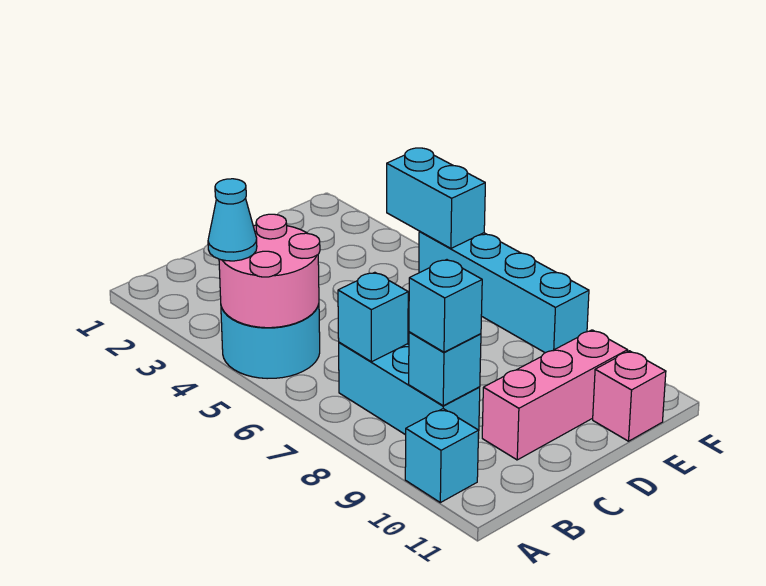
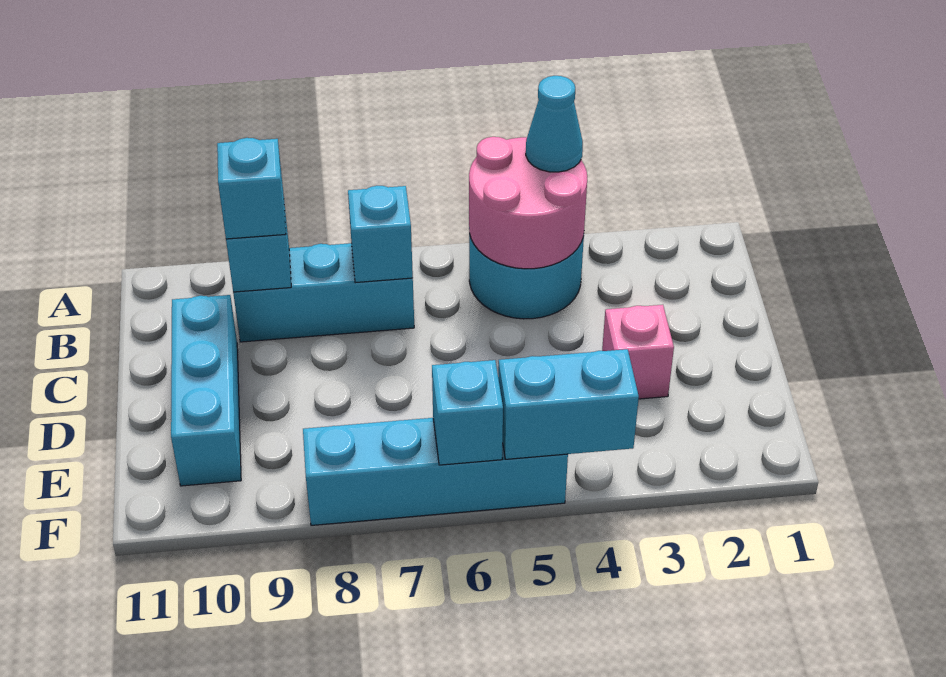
cyan 1x1 brick [405,409,479,503] -> cyan 1x1 brick moved to [432,360,503,465]
pink 1x3 brick [482,330,628,460] -> cyan 1x3 brick [171,295,241,486]
pink 1x1 brick [593,351,666,441] -> pink 1x1 brick moved to [602,305,674,399]

